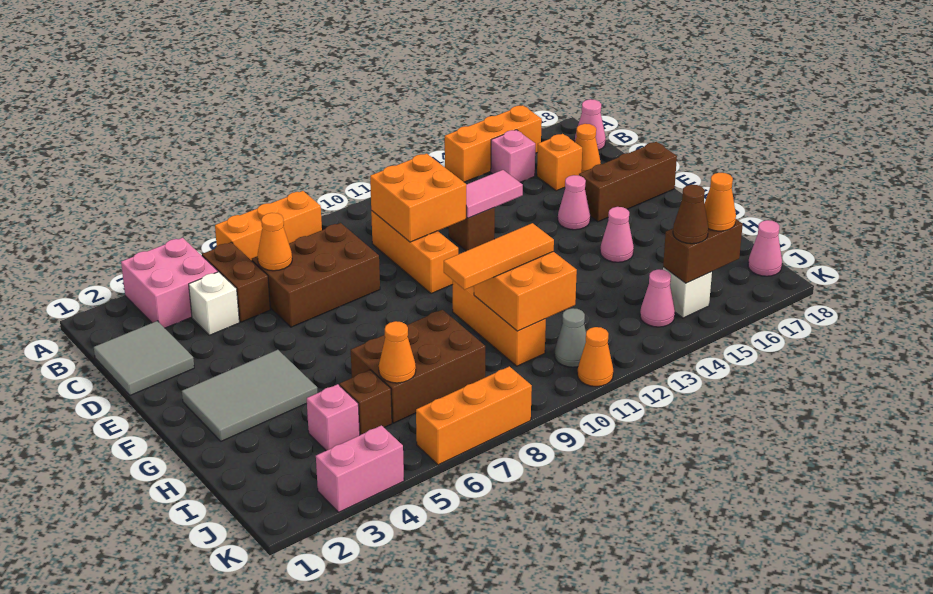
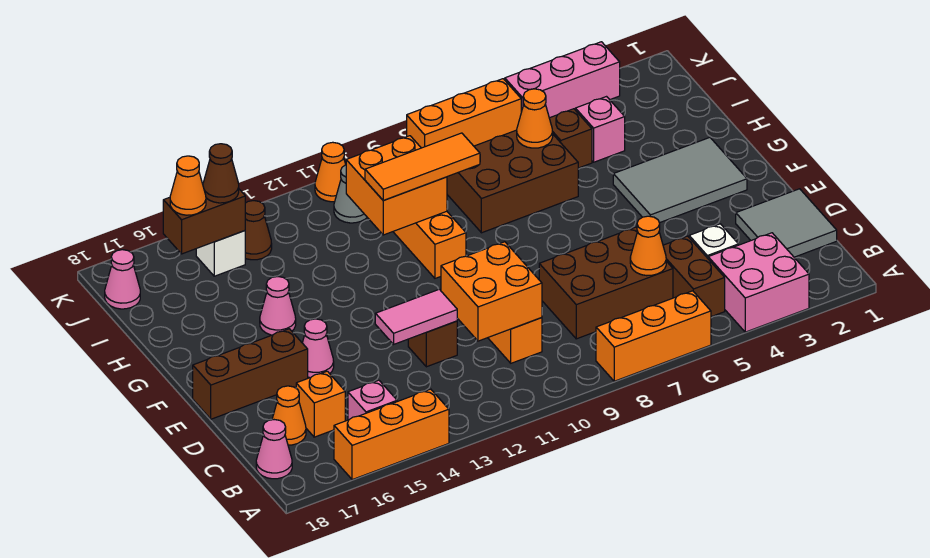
pink 1x1 cone [640,269,675,327] -> brown 1x1 cone [245,201,272,260]
pink 1x2 brick [316,425,404,512] -> pink 1x3 brick [505,42,620,118]

